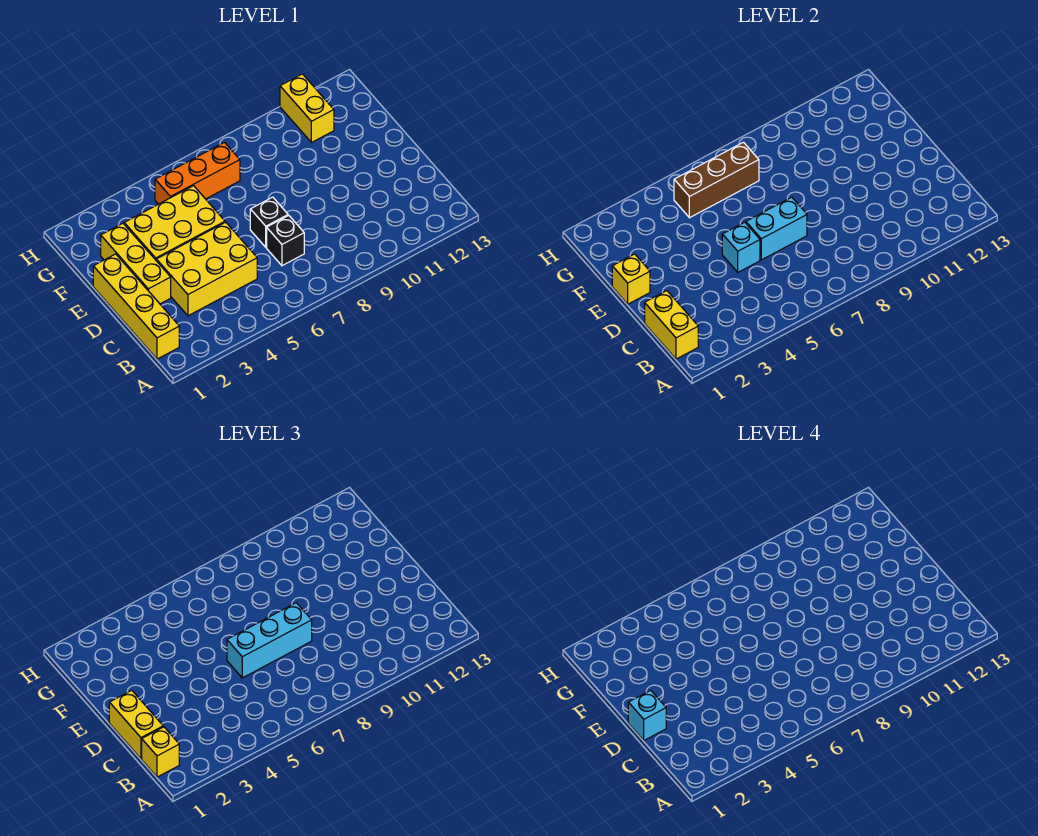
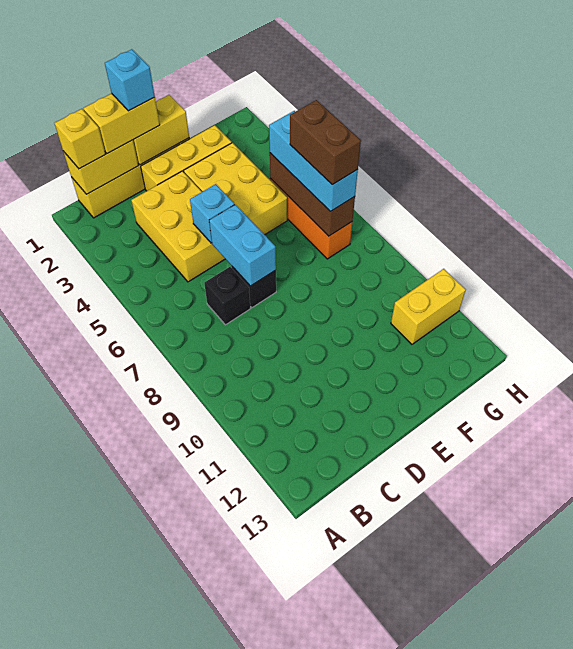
cyan 1x3 brick [227,603,312,678] -> cyan 1x3 brick moved to [269,111,358,212]
yellow 1x1 brick [612,254,650,304] -> yellow 1x2 brick [133,95,189,165]
none -> brown 1x2 brick [290,100,361,185]

